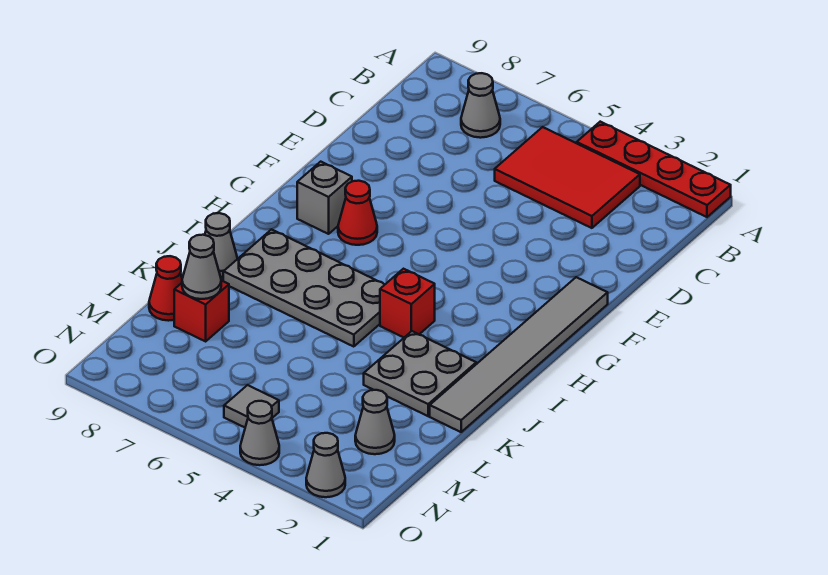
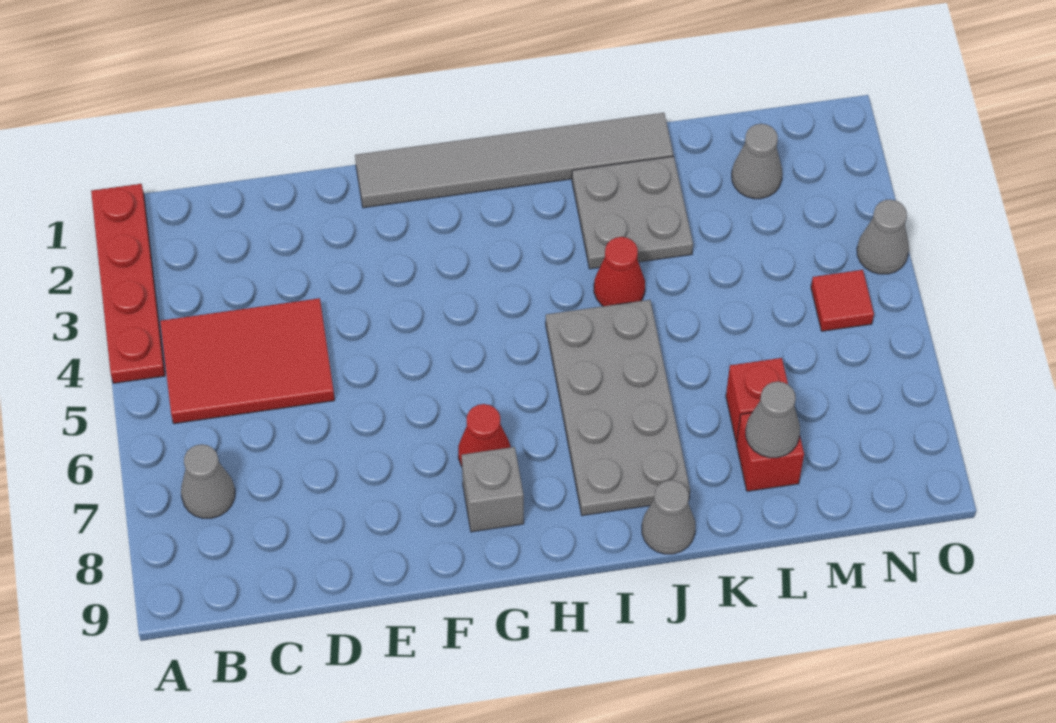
red 2x3 tile [495,127,640,228] -> red 2x3 tile turned to [160,298,335,424]
red 1x1 brick [380,269,435,337] -> red 1x1 brick moved to [726,358,788,442]
red 1x1 cone [149,256,182,321] -> red 1x1 cone moved to [594,237,645,306]
grey 1x1 tile [224,385,279,427] -> red 1x1 tile [811,270,874,331]
grey 1x1 cone [306,433,345,497] -> none

